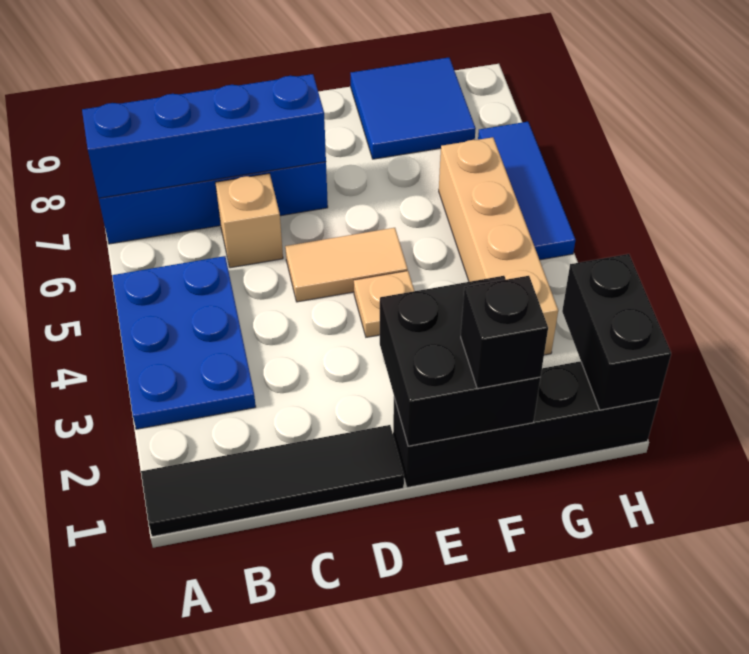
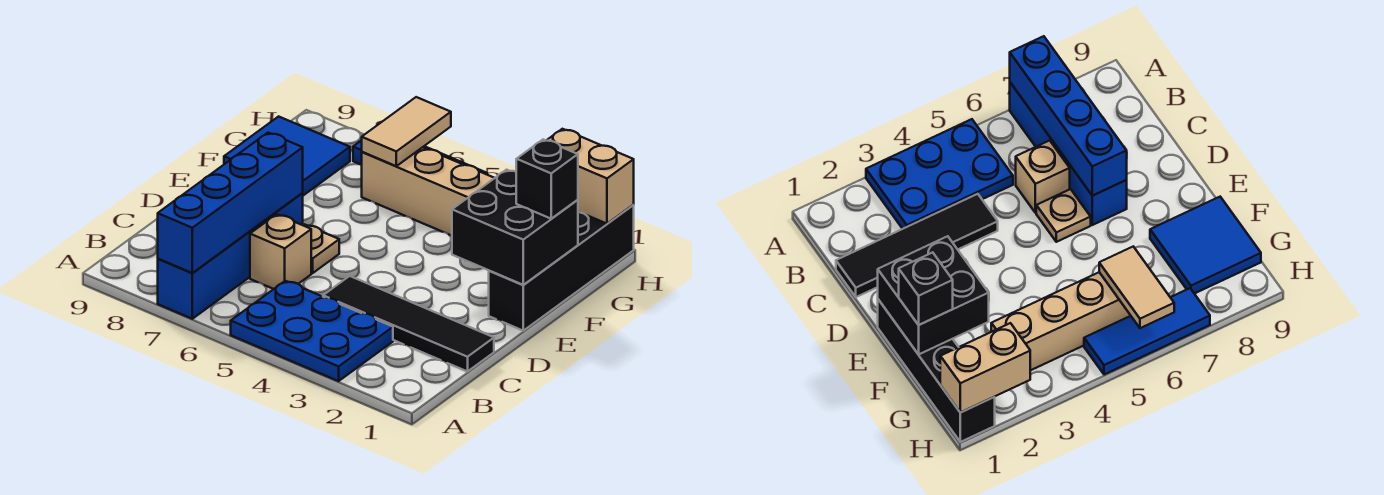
black 1x4 tile [141,425,404,536] -> black 1x4 tile turned to [323,276,494,372]
tan 1x2 tile [285,228,408,302] -> tan 1x2 tile moved to [362,97,451,166]
tan 1x1 plate [354,271,414,337] -> tan 1x1 plate moved to [303,224,339,273]
black 1x2 brick [562,254,671,410] -> tan 1x2 brick [546,129,634,224]

